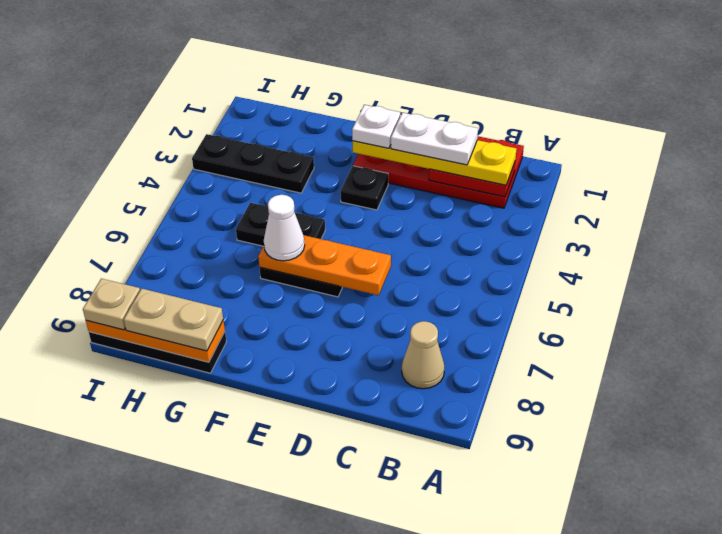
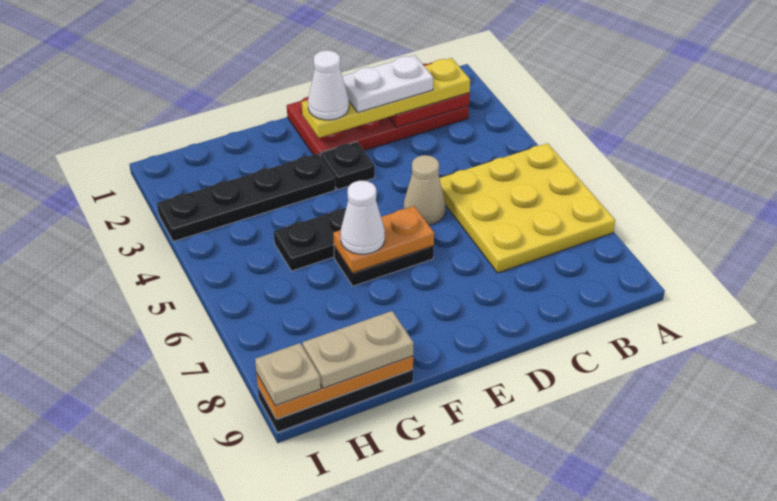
none -> yellow 3x3 plate [439,143,615,273]
tan 1x1 cone [402,321,445,389] -> tan 1x1 cone moved to [404,155,445,225]
orange 1x3 plate [258,235,391,295] -> orange 1x2 plate [333,206,434,273]
white 1x1 plate [352,105,400,148] -> white 1x1 cone [308,50,349,120]
black 1x3 plate [192,134,314,193] -> black 1x4 plate [157,154,335,242]

